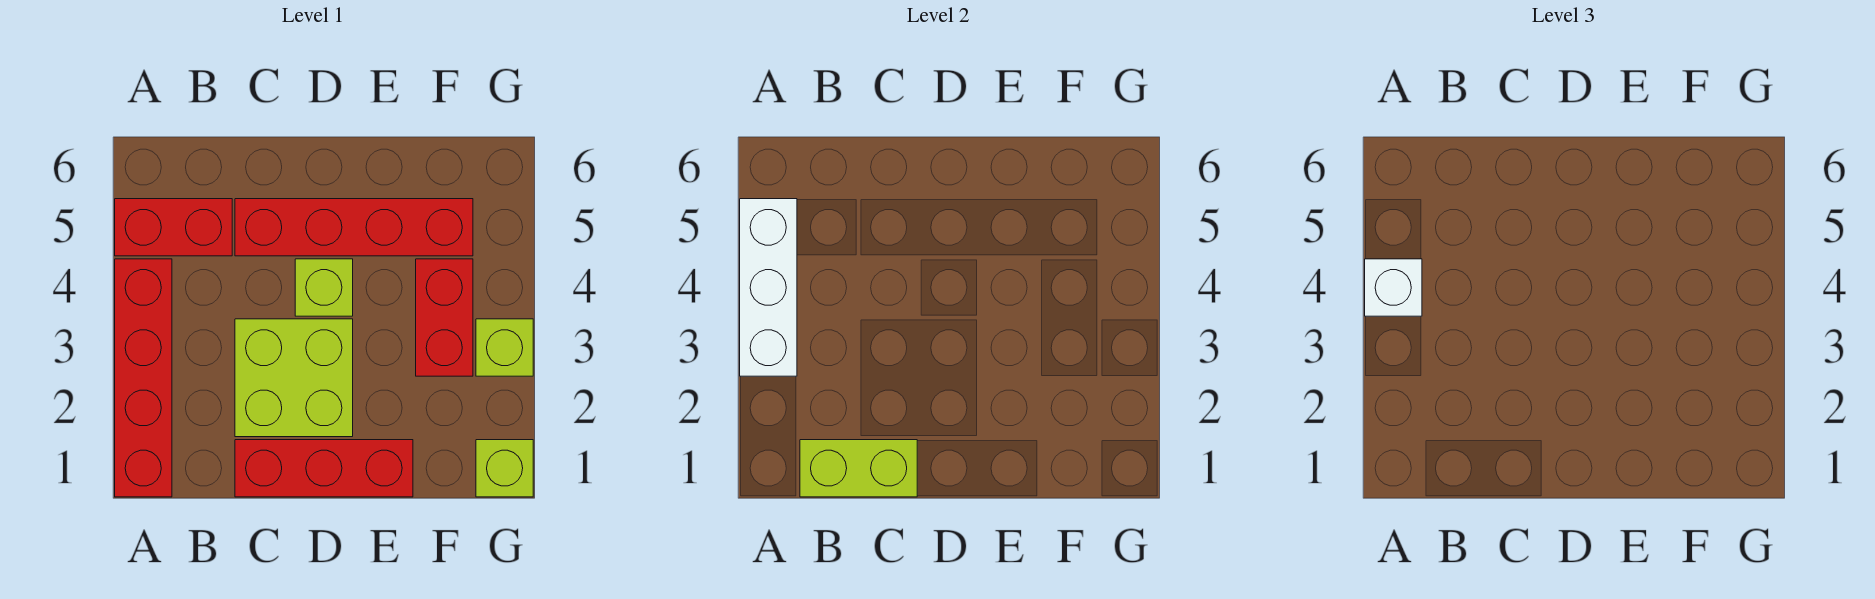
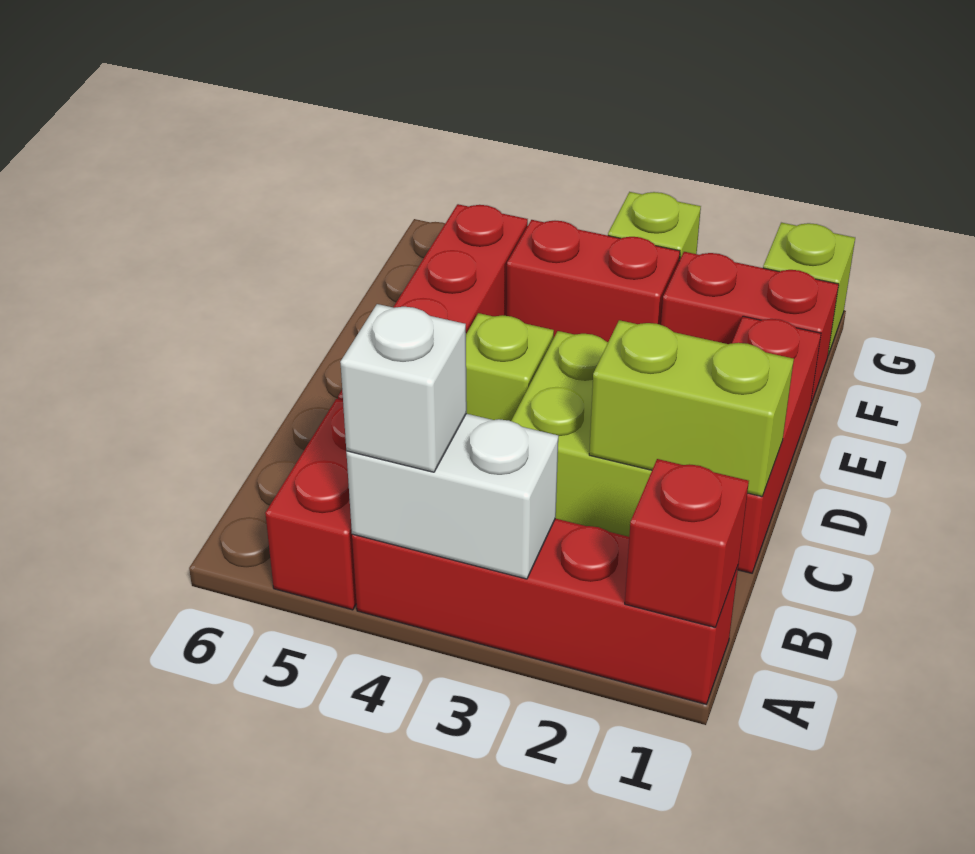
none -> red 1x1 brick [625,459,749,628]
white 1x3 brick [740,199,797,376] -> white 1x2 brick [346,414,558,579]
lime 1x2 brick [800,440,917,497] -> lime 1x2 brick turned to [589,320,794,497]
none -> red 1x2 brick [661,252,839,406]

